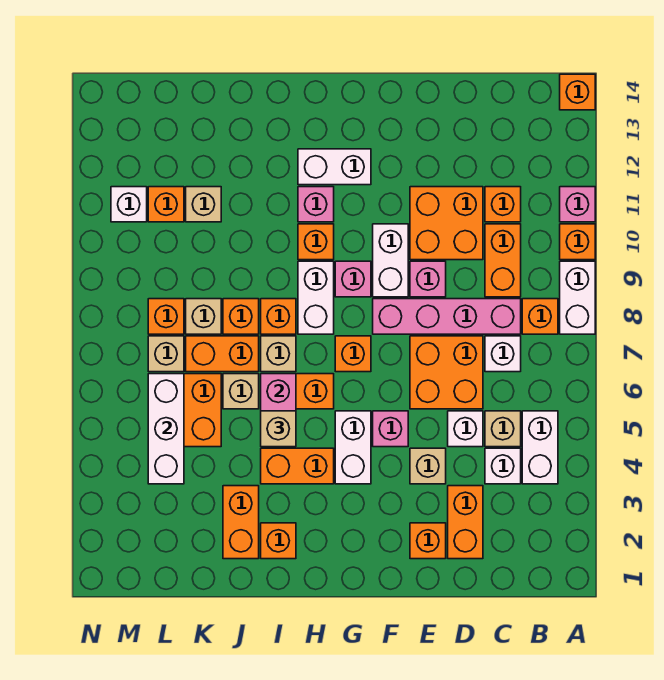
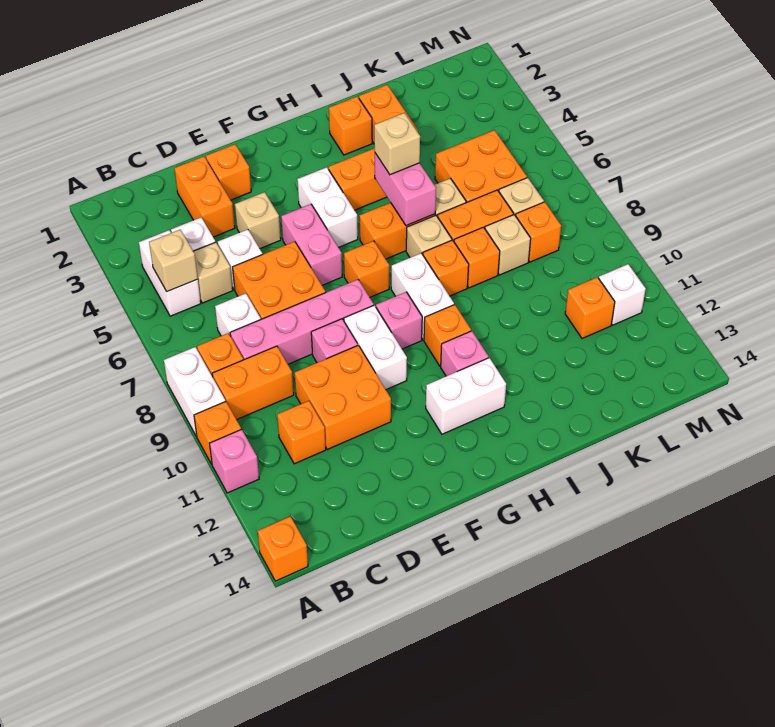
orange 1x2 brick [485,224,521,297] -> orange 1x2 brick turned to [212,346,294,420]
pink 1x1 brick [373,411,408,447] -> pink 1x2 brick [281,204,342,285]
tan 1x1 brick [186,187,221,222] -> tan 1x1 brick moved to [149,230,198,292]
white 1x3 brick [148,374,184,484] -> none

